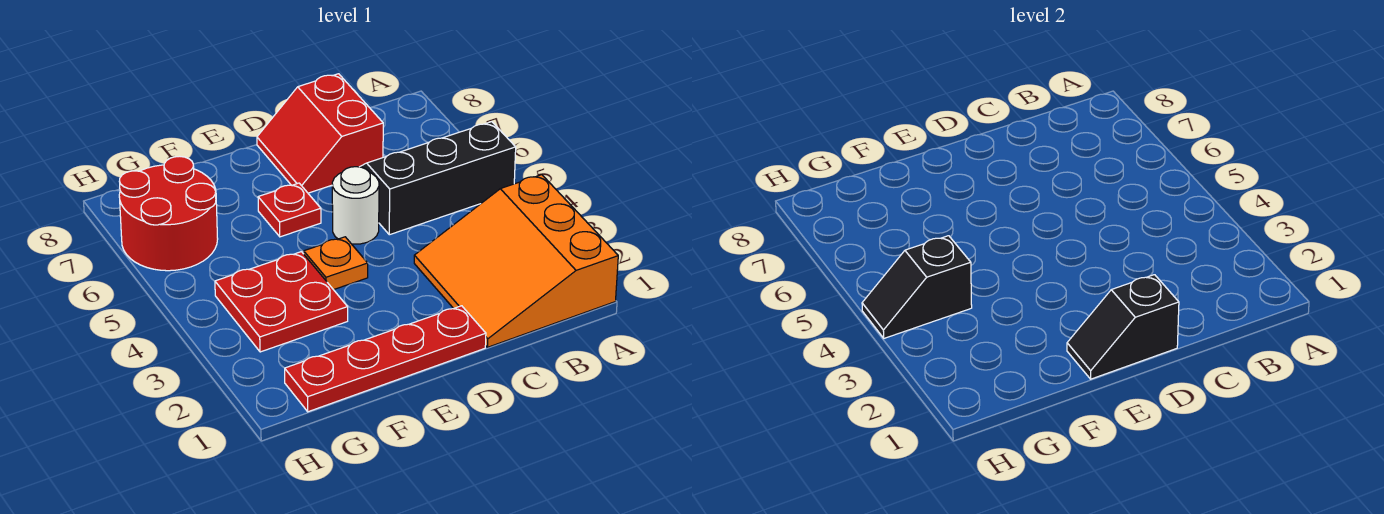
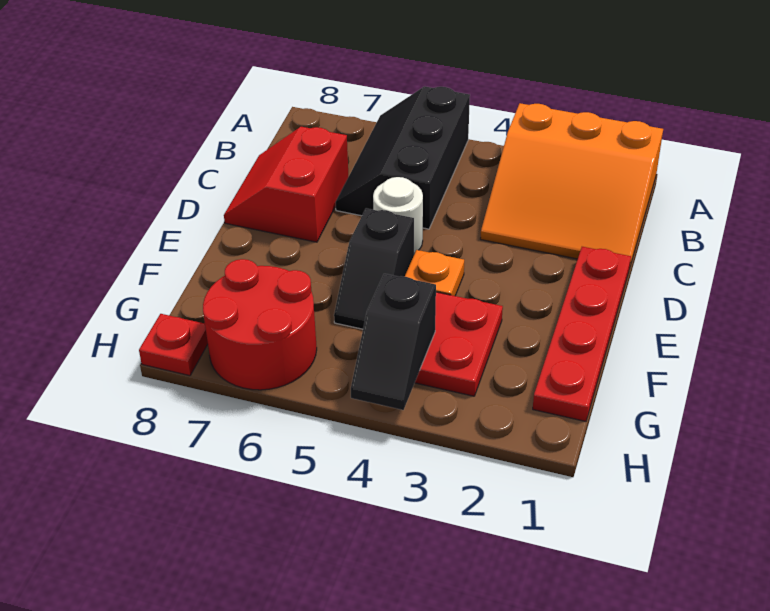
red 2x2 slope [257,74,383,193] -> red 2x2 slope turned to [224,127,349,242]
black 1x2 slope [1067,275,1179,379] -> black 1x2 slope moved to [334,208,414,329]
red 1x1 plate [258,183,321,237] -> red 1x1 plate moved to [139,314,208,376]

